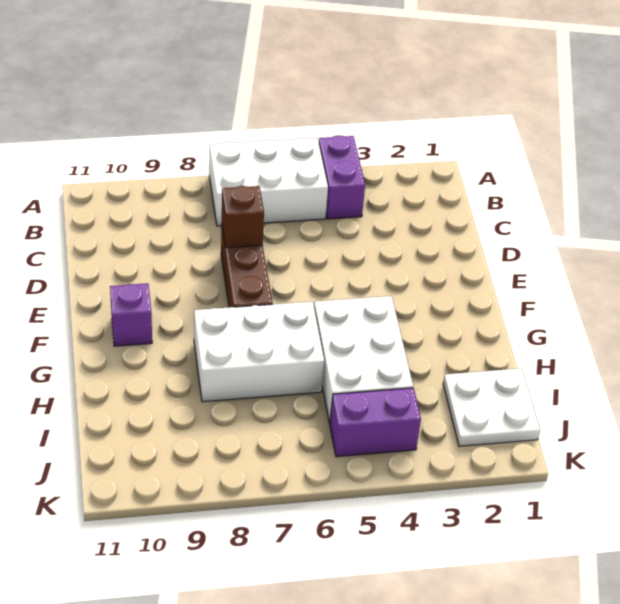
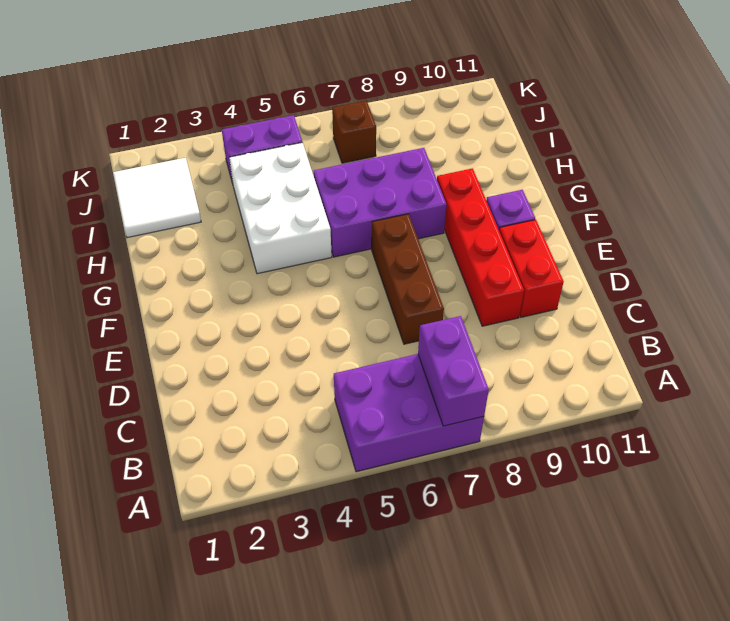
purple 1x2 brick [319,135,365,219] -> purple 1x2 brick moved to [418,316,489,426]
white 2x3 brick [209,138,328,226] -> purple 2x3 brick [334,354,484,472]
brown 1x1 brick [222,186,264,248] -> brown 1x1 brick moved to [332,101,376,163]
none -> red 1x4 brick [437,168,524,326]
none -> red 1x2 brick [499,220,564,317]
white 2x3 brick [194,302,324,402] -> purple 2x3 brick [314,148,447,257]
white 2x2 plate [443,368,540,446] -> white 2x2 tile [113,158,201,238]

